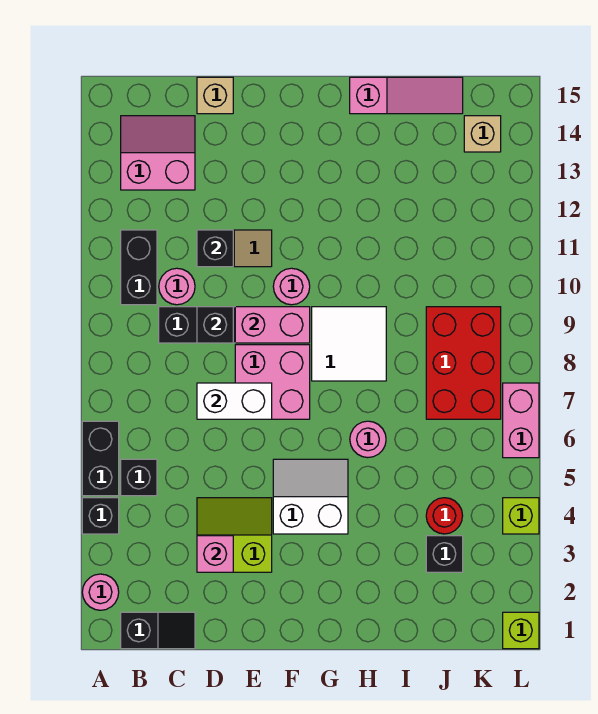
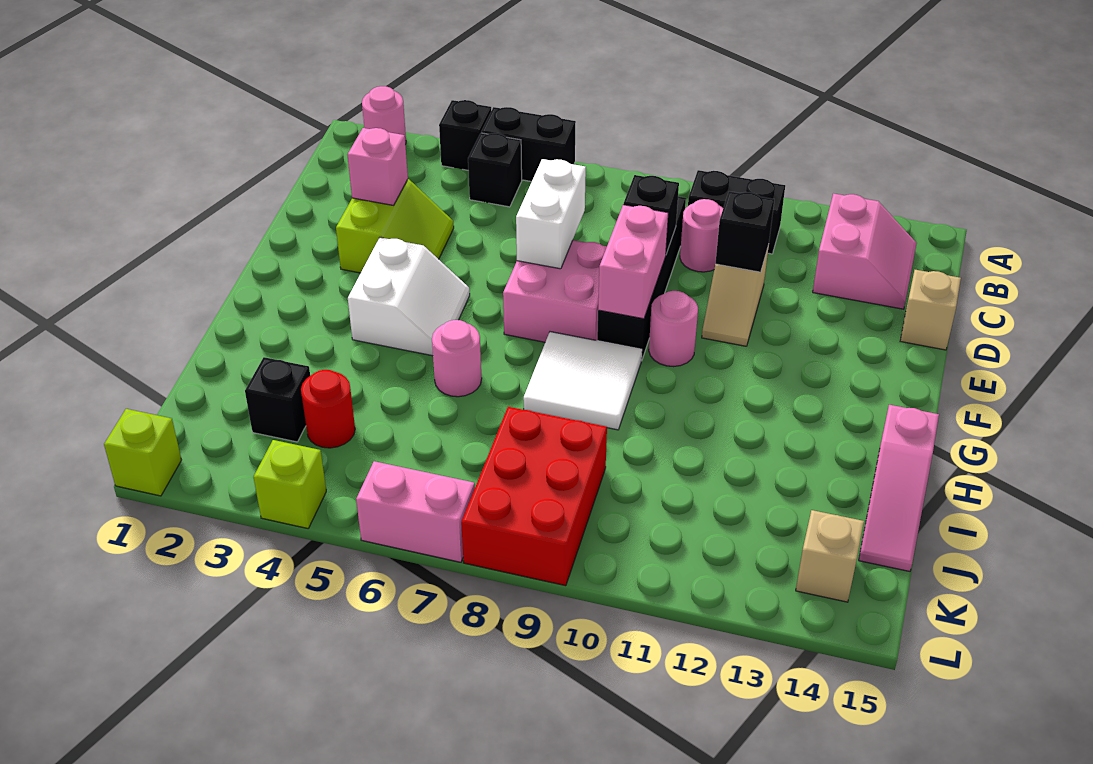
black 1x2 slope [121,612,195,649] -> none
red 2x3 brick [426,307,501,419] -> red 2x3 brick turned to [461,407,607,586]

